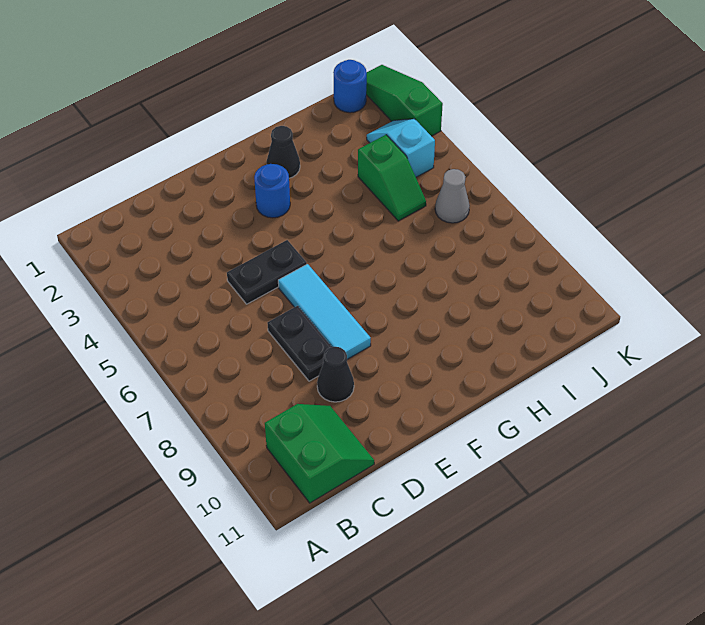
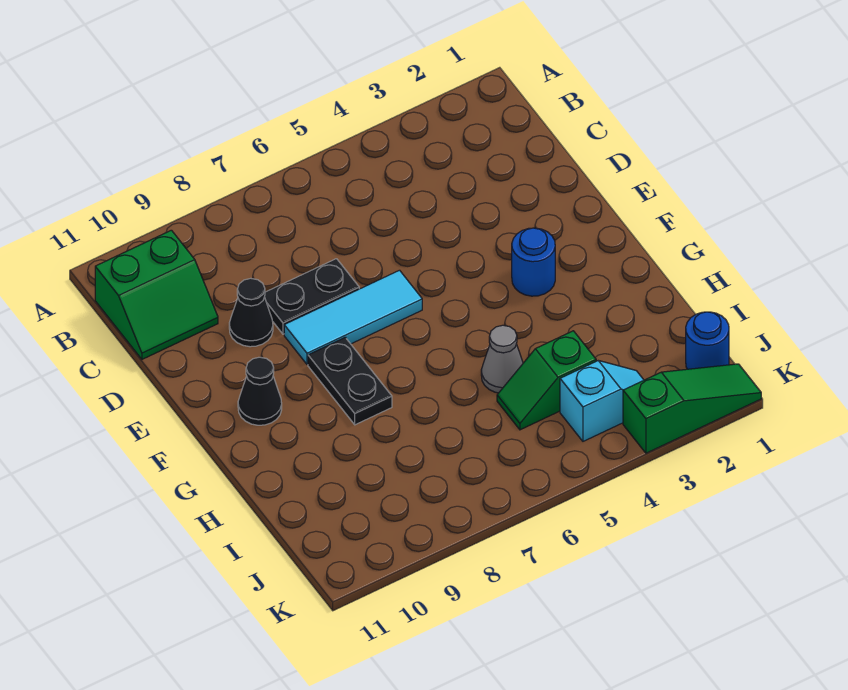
black 1x2 plate [227,240,307,304] -> black 1x2 plate moved to [308,338,392,425]
black 1x1 cone [266,126,300,178] -> black 1x1 cone moved to [238,357,282,425]
grey 1x1 cone [435,169,470,223] -> grey 1x1 cone moved to [481,325,523,393]

